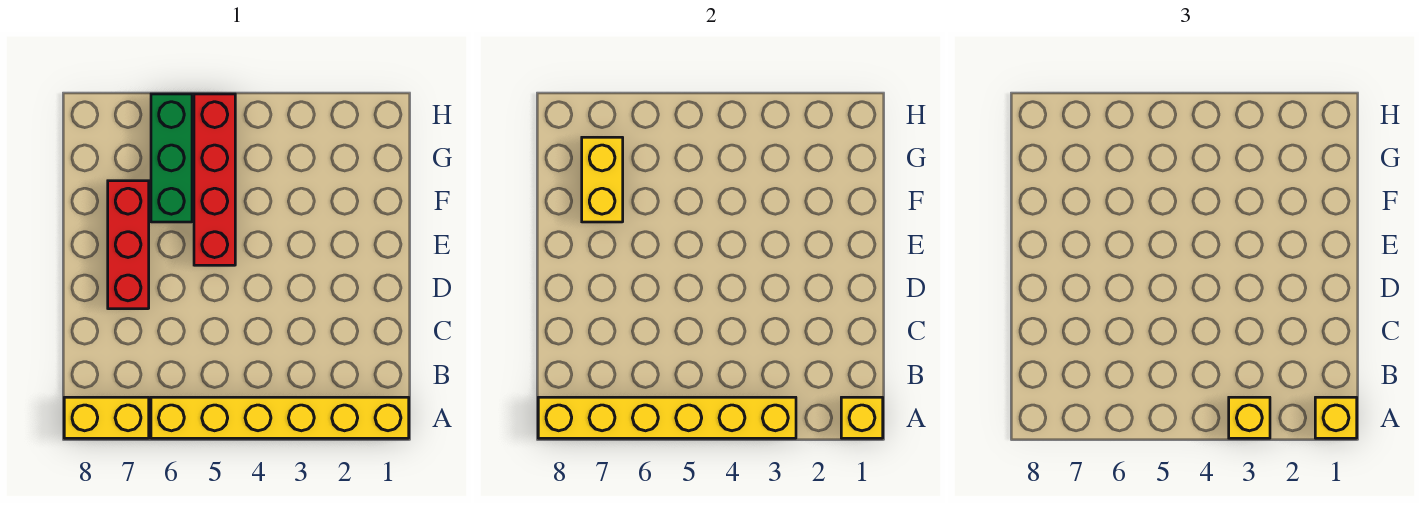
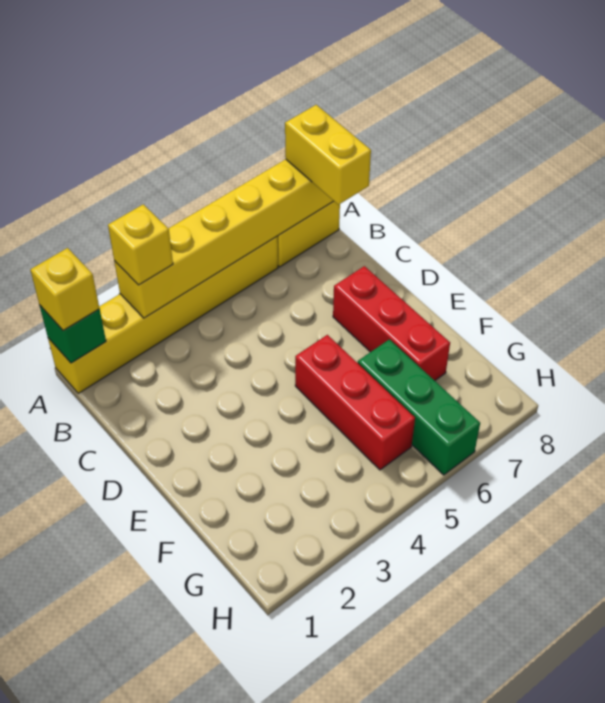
yellow 1x1 brick [841,397,883,438] -> green 1x1 brick [40,306,106,363]
red 1x4 brick [194,94,235,265] -> red 1x3 brick [295,335,415,470]
yellow 1x2 brick [582,137,623,222] -> yellow 1x2 brick moved to [285,105,371,205]

